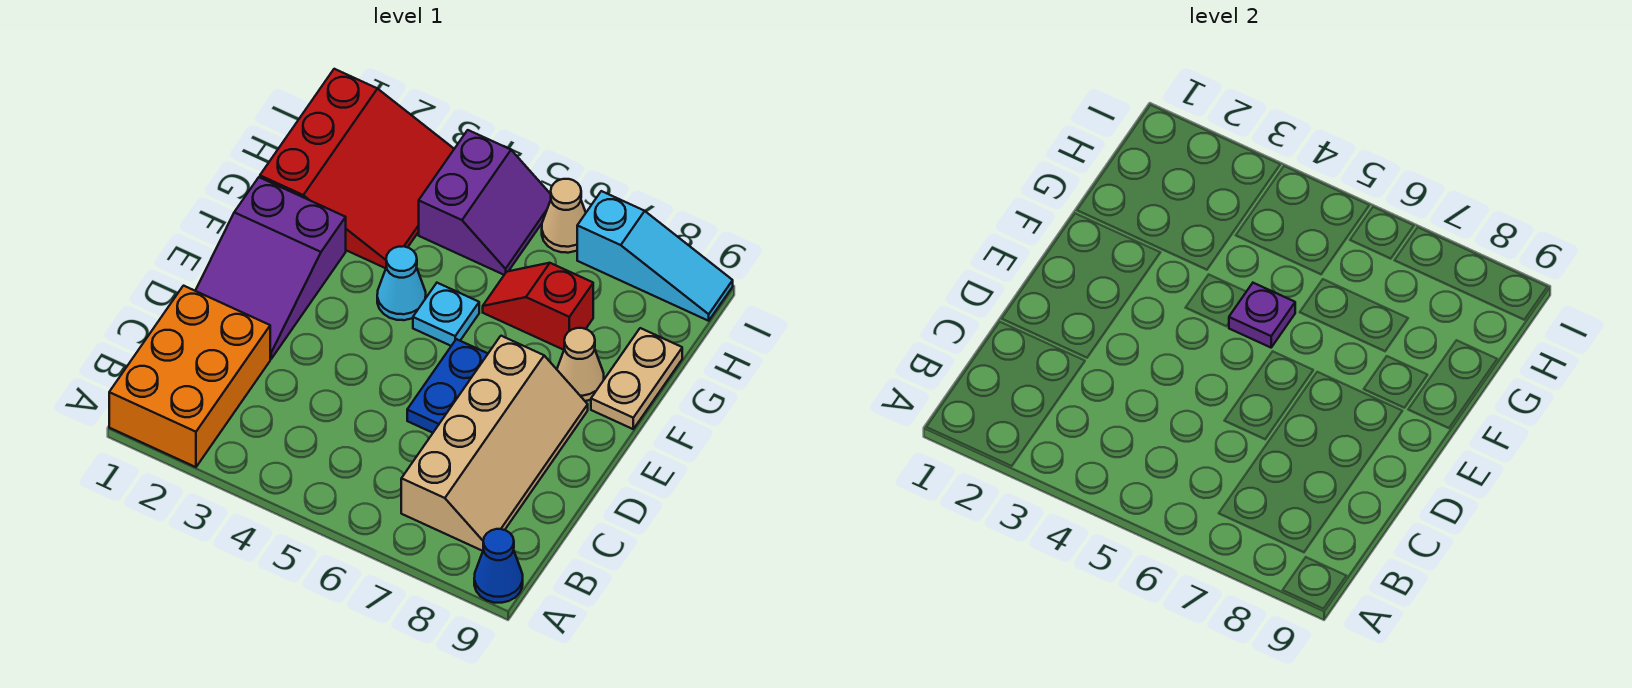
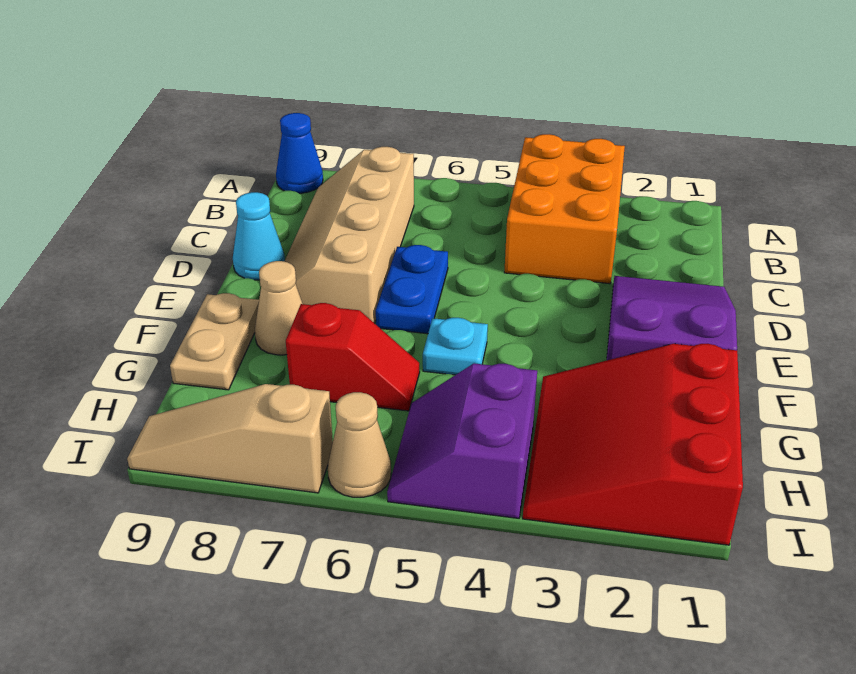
orange 2x3 brick [109,286,270,467] -> orange 2x3 brick moved to [504,134,625,284]
cyan 1x1 cone [377,246,426,320] -> cyan 1x1 cone moved to [233,192,285,280]
purple 1x1 plate [1229,283,1295,348] -> none
cyan 1x3 slope [577,191,733,321] -> tan 1x3 slope [127,384,333,493]

